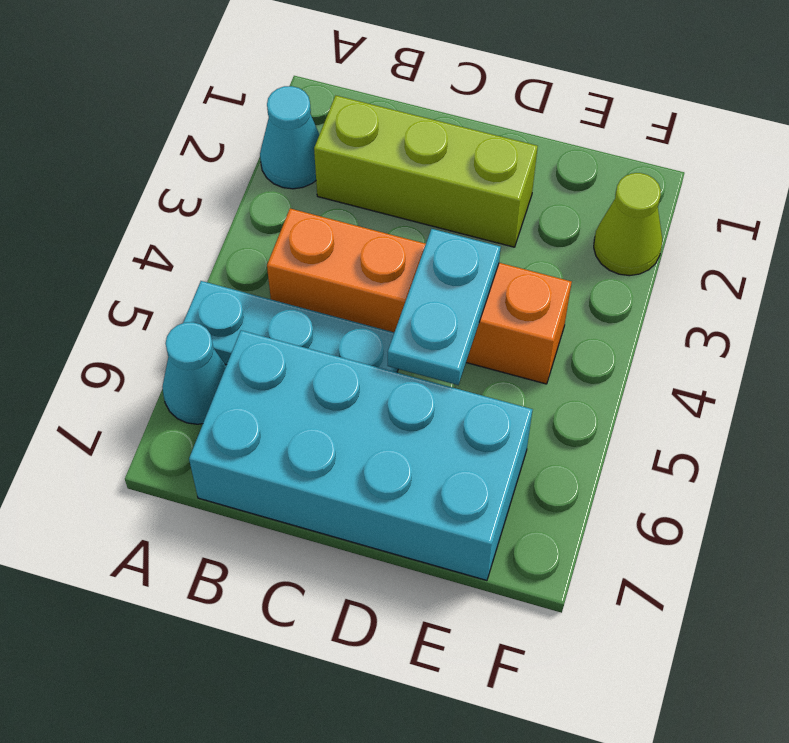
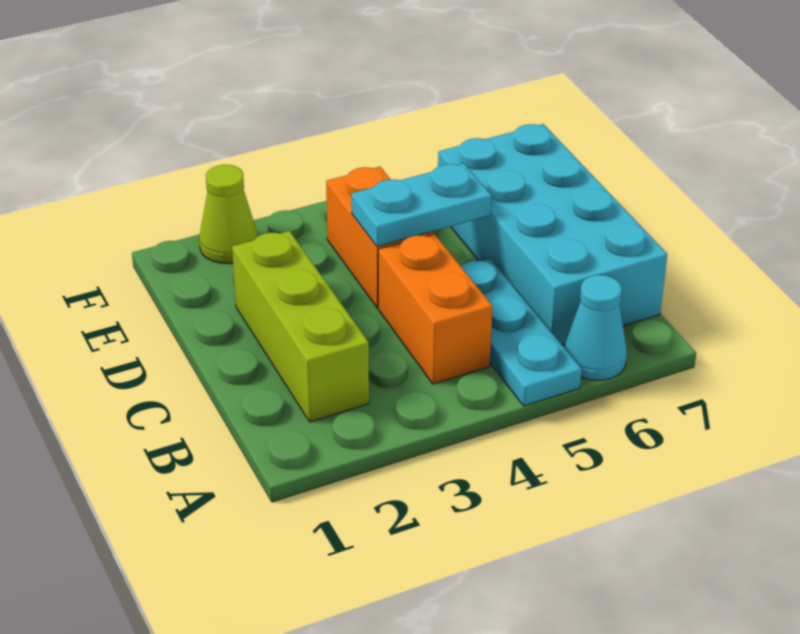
cyan 1x1 cone [260,86,319,189] -> none

